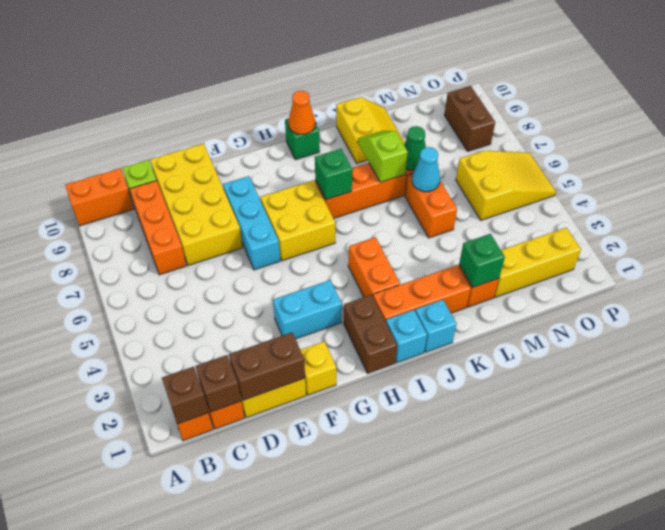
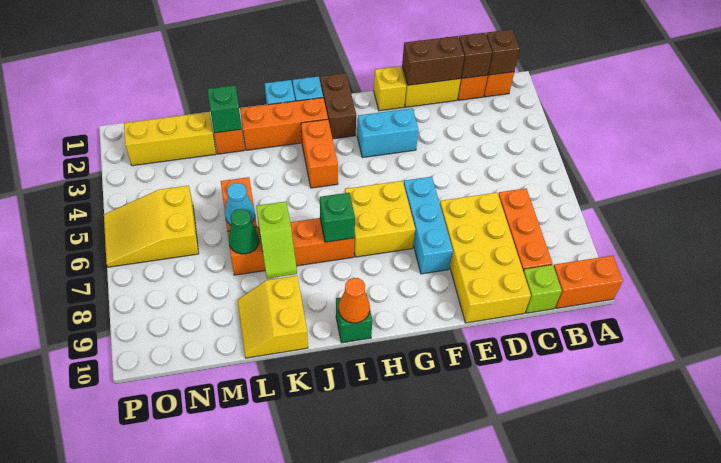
brown 1x2 brick [444,86,495,151] -> none

